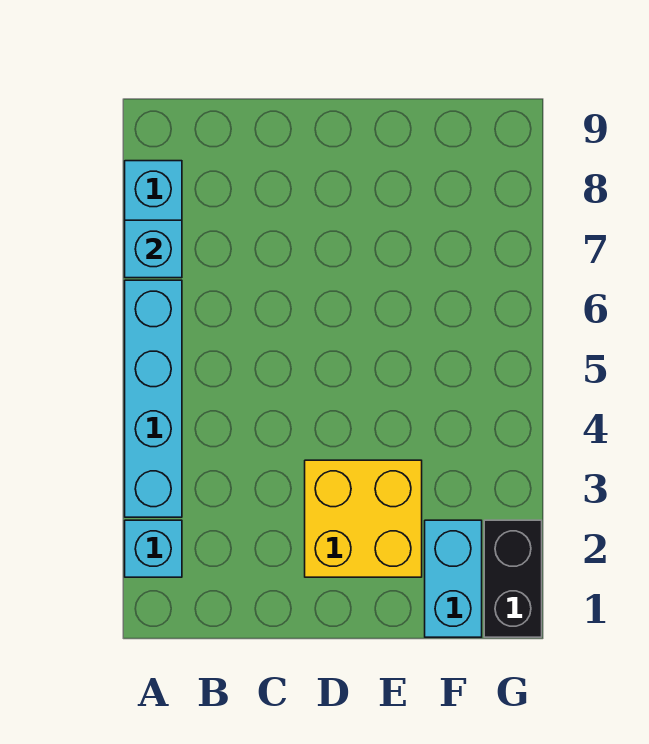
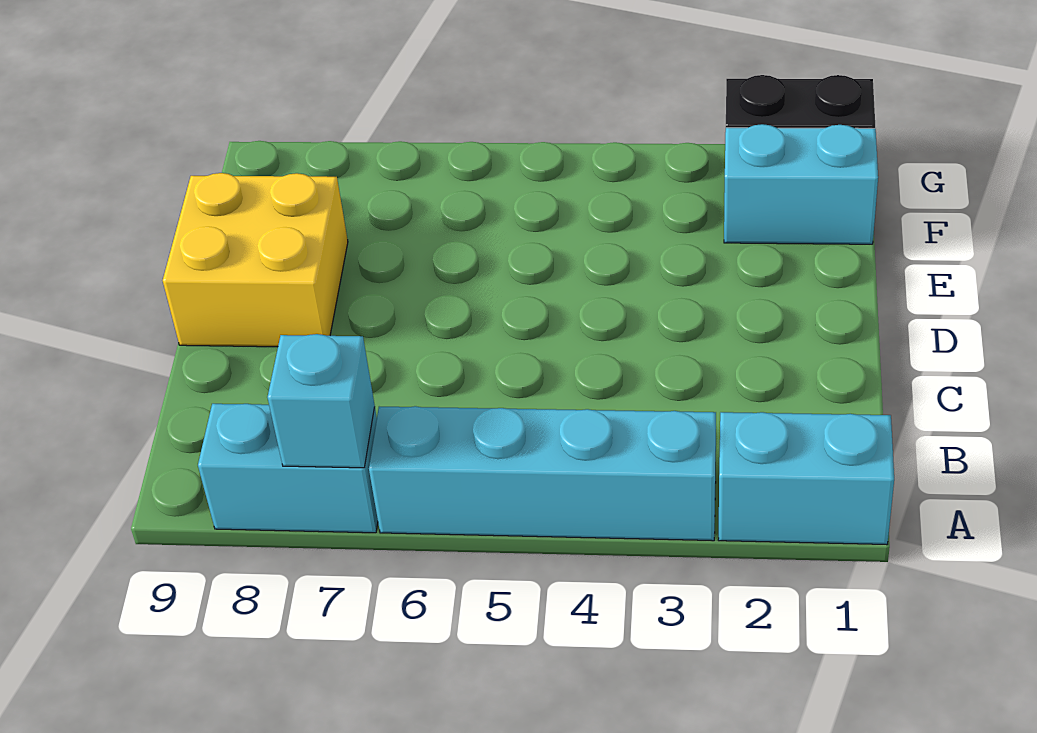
cyan 1x1 brick [125,520,182,577] -> cyan 1x2 brick [718,412,894,544]
yellow 2x2 brick [305,460,422,577] -> yellow 2x2 brick moved to [163,173,348,347]

